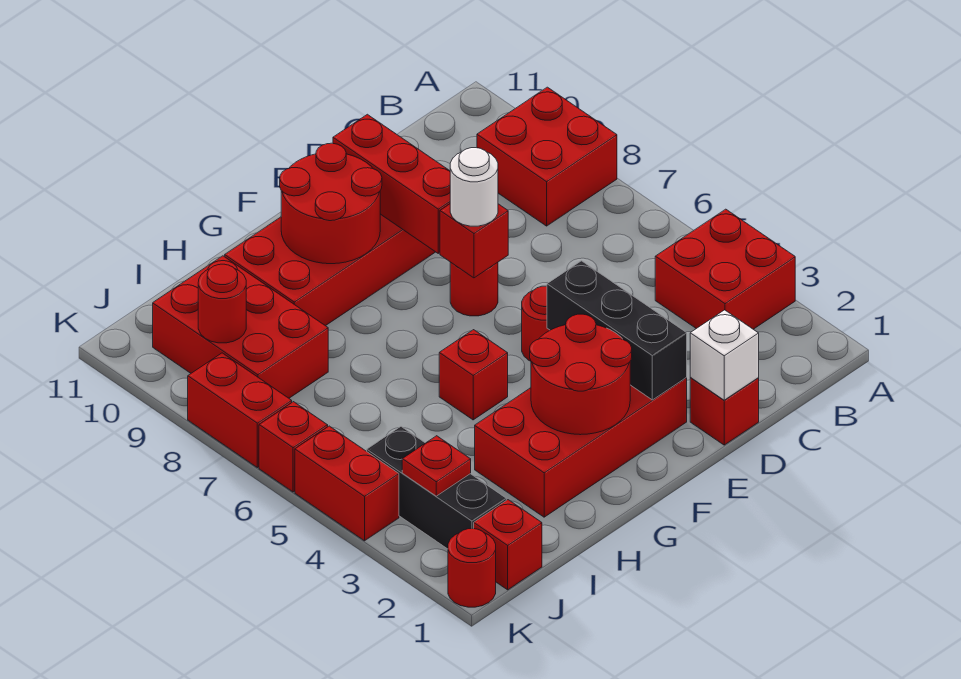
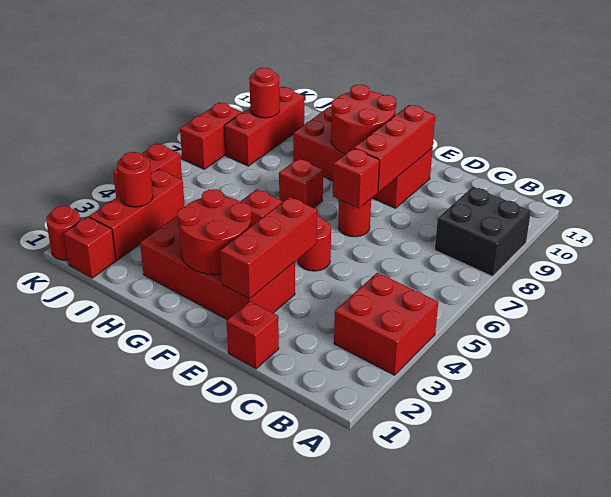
red 2x2 brick [477,87,617,226] -> black 2x2 brick [435,187,531,276]
white 1x1 brick [690,310,759,400] -> none
black 1x3 brick [547,261,687,400] -> red 1x3 brick [220,197,317,299]
white 1x1 round brick [450,148,498,226] -> none
red 2x3 brick [153,256,328,398] -> red 1x3 brick [224,87,304,166]
black 1x3 brick [367,427,506,549] -> red 1x3 brick [89,169,185,260]
red 1x1 plate [402,436,471,496] -> red 1x1 round brick [117,152,153,207]
red 1x1 brick [259,402,328,492] -> red 1x1 brick moved to [279,159,323,208]

